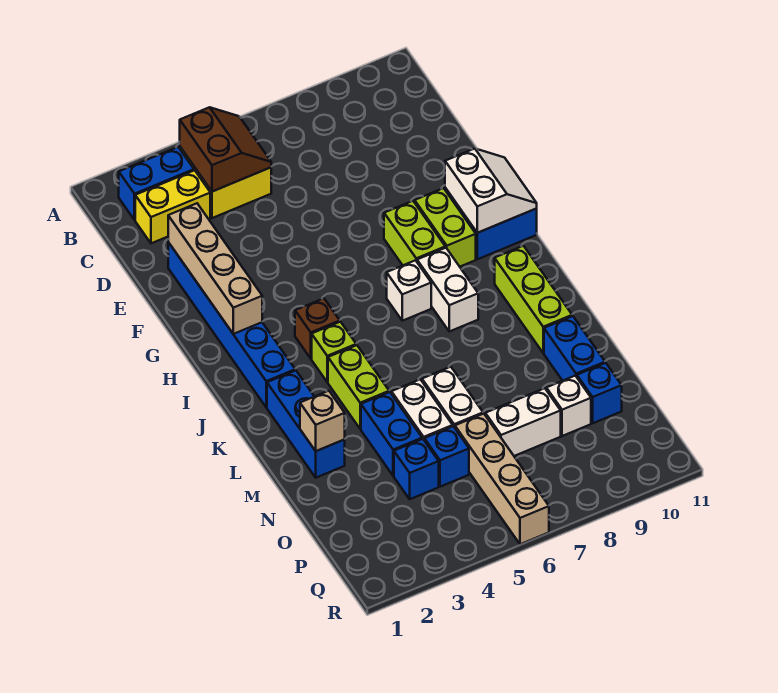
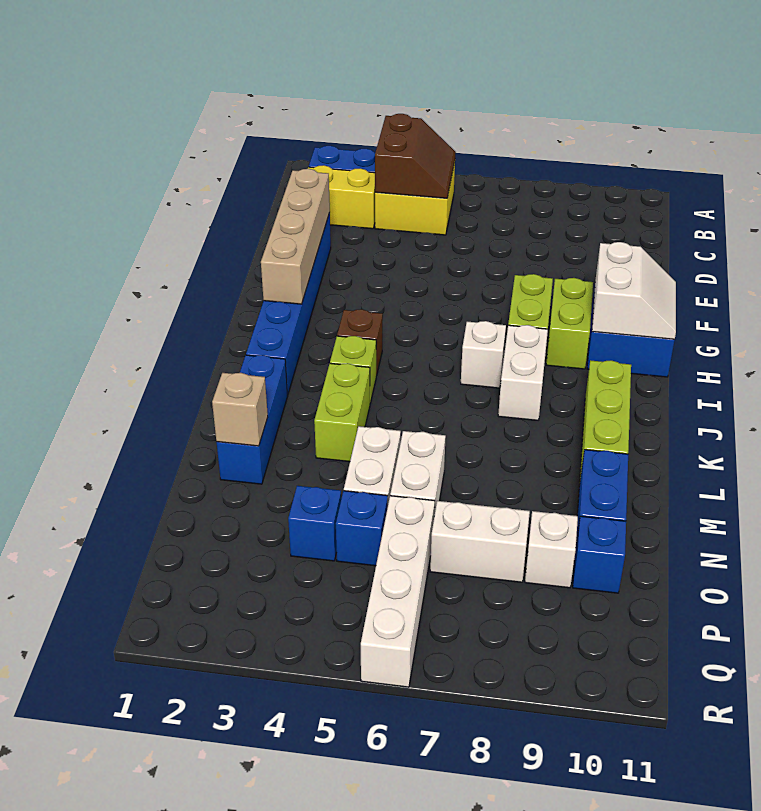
blue 1x2 brick [361,392,422,476] -> none
tan 1x4 brick [455,414,549,544] -> white 1x4 brick [361,496,435,687]

